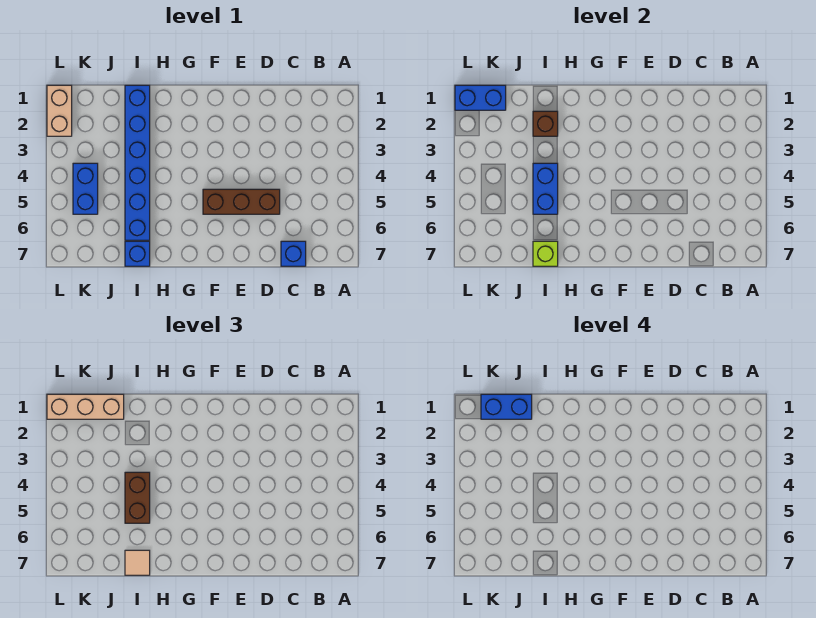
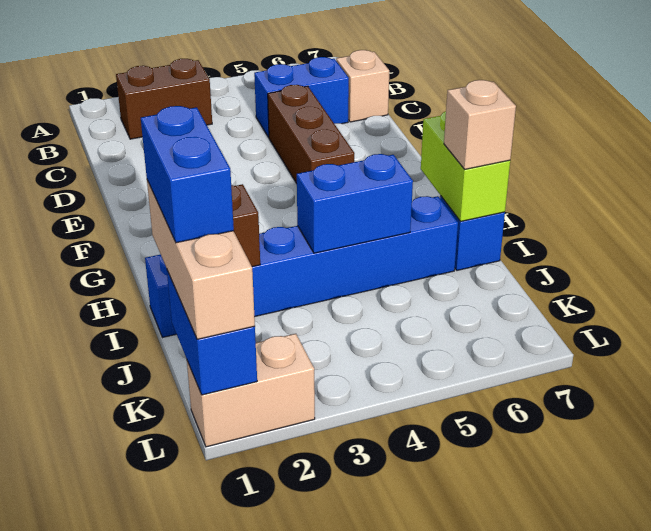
blue 1x1 brick [281,241,306,266] -> tan 1x1 brick [336,50,389,122]
brown 1x2 brick [125,472,150,523] -> brown 1x2 brick moved to [116,59,212,139]
lime 1x1 brick [533,241,558,266] -> lime 1x2 brick [421,111,510,222]
tan 1x1 tile [125,550,150,575] -> tan 1x1 brick [444,80,516,169]
blue 1x2 brick [73,163,98,214] -> blue 1x2 brick moved to [254,57,349,137]

